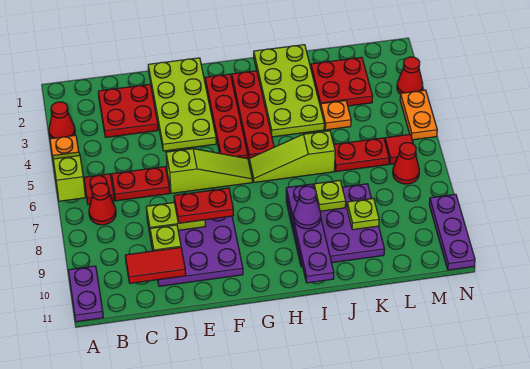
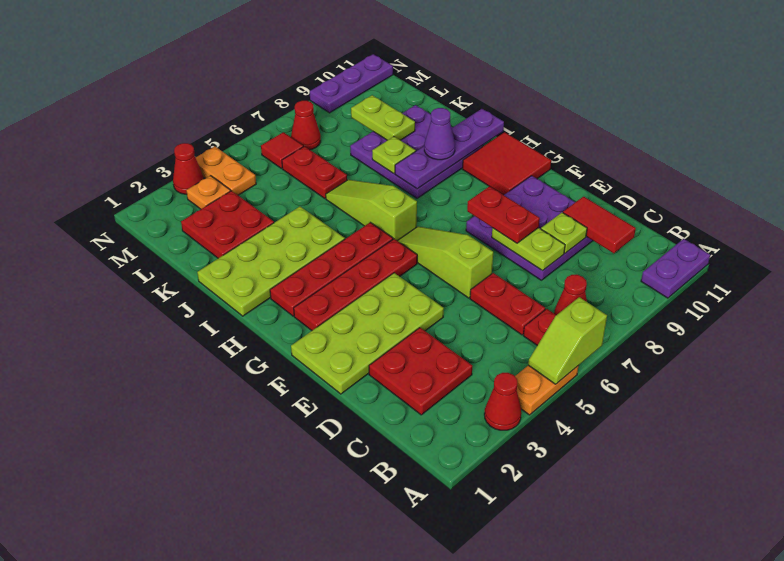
none -> red 2x2 tile [463,132,551,195]
lime 1x3 slope [249,131,335,182] -> lime 1x3 slope turned to [326,180,417,240]
orange 1x1 plate [321,100,351,130] -> orange 1x1 plate moved to [186,176,231,209]
lime 1x1 plate [347,198,379,230] -> lime 1x2 plate [351,95,415,140]
orange 1x2 plate [400,90,437,140] -> orange 1x2 plate turned to [196,146,256,195]

